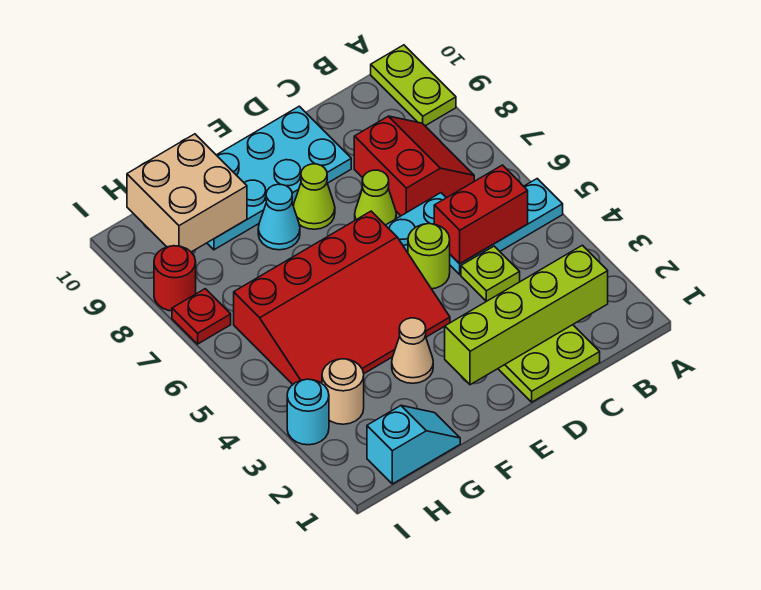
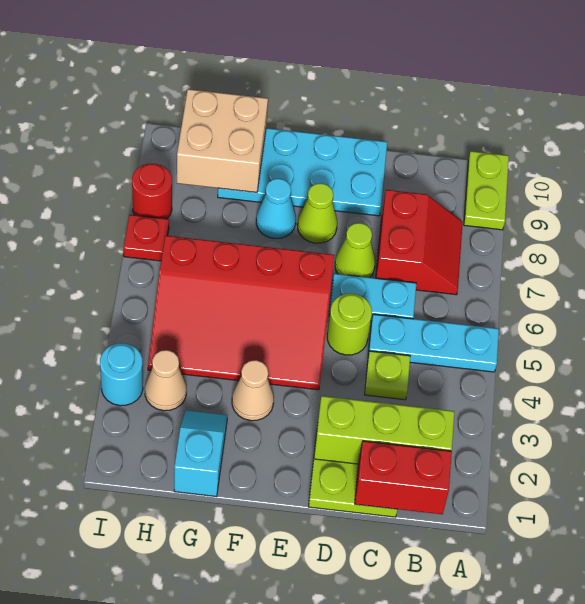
lime 1x4 brick [445,245,608,385] -> lime 1x3 brick [314,396,454,464]
red 1x2 brick [434,165,528,264] -> red 1x2 brick moved to [355,441,452,514]
cyan 1x2 slope [367,406,460,484] -> cyan 1x2 slope turned to [174,410,227,496]
tan 1x1 round brick [322,359,364,424] -> tan 1x1 cone [145,350,186,411]

